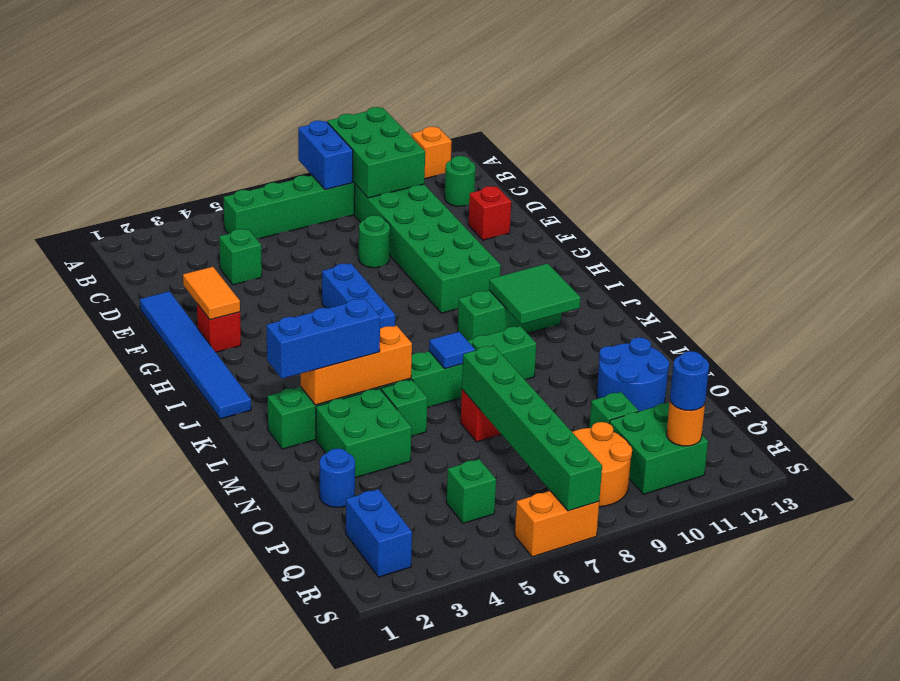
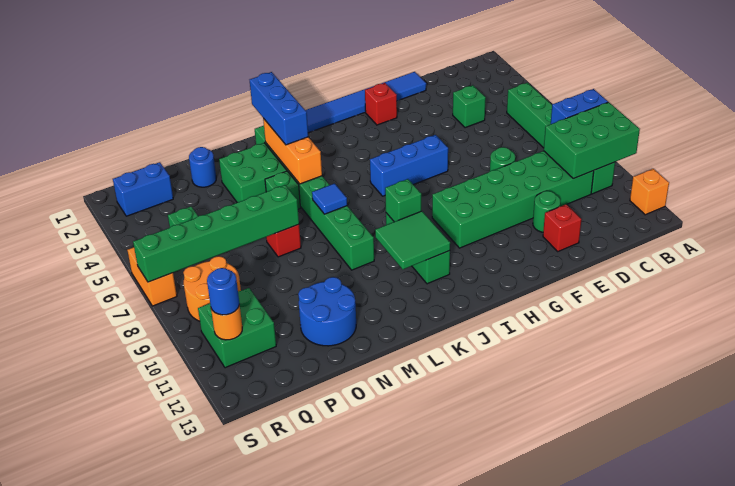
green 1x1 round brick [445,156,475,206] -> green 1x1 round brick moved to [533,191,560,232]
orange 1x2 tile [183,267,240,320] -> none
green 1x1 brick [589,392,639,428] -> green 1x1 brick moved to [385,179,421,222]

